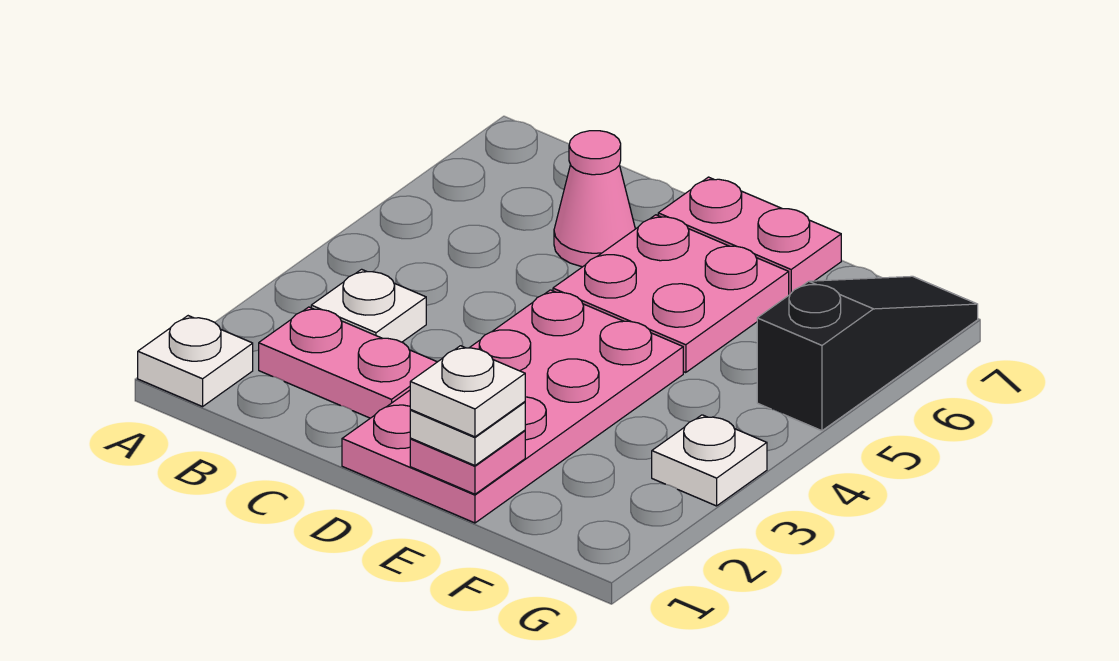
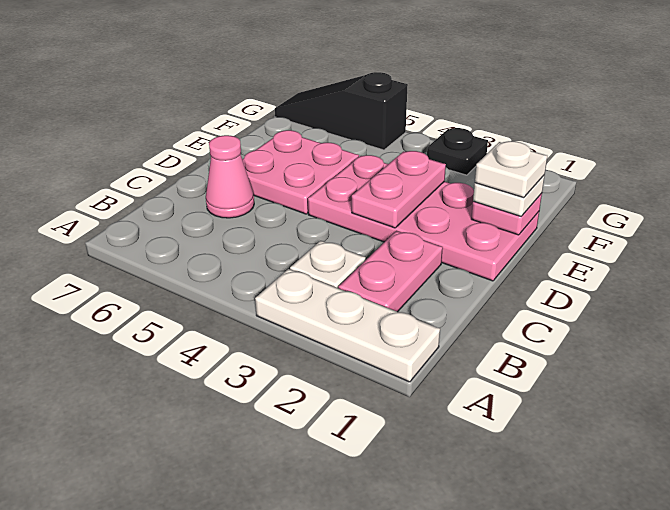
white 1x1 plate [138,316,253,407] -> white 1x3 plate [255,269,440,382]
pink 1x2 plate [658,177,841,295] -> pink 1x2 plate moved to [352,151,446,228]
white 1x1 plate [652,415,767,506] -> black 1x1 plate [427,128,488,175]

